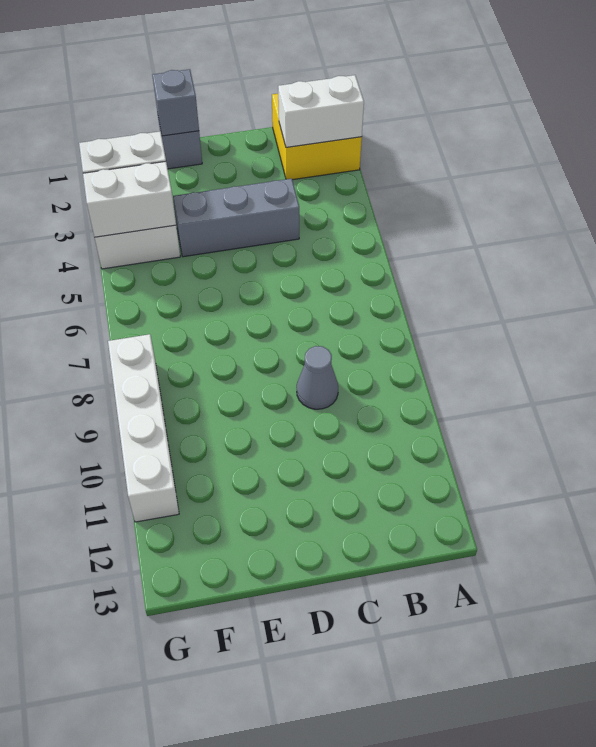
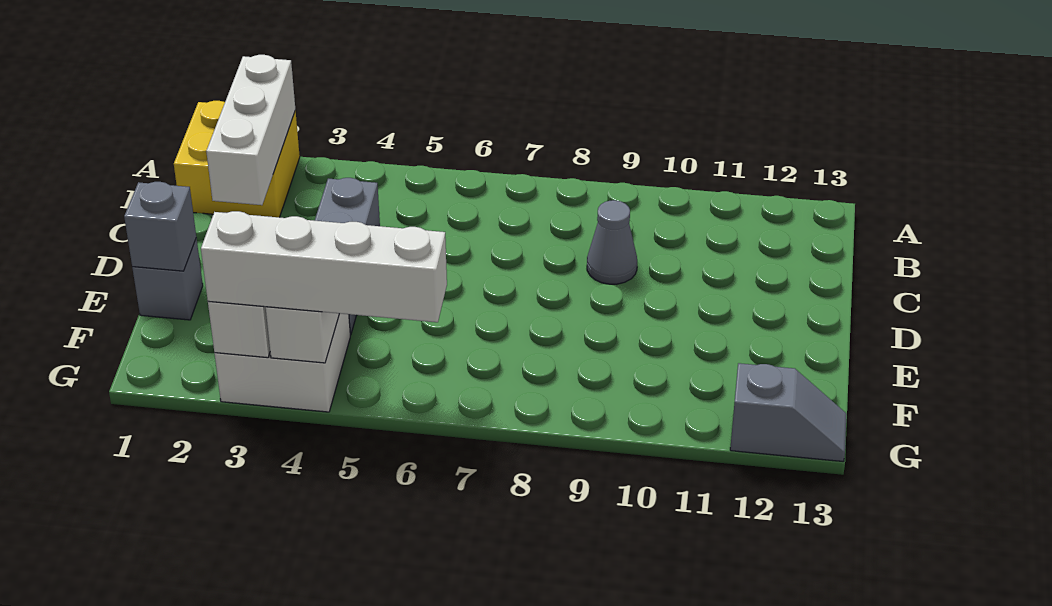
white 1x2 brick [278,75,364,147] -> white 1x3 brick [206,55,295,205]
white 1x4 brick [108,334,179,522] -> white 1x4 brick moved to [201,211,447,322]
none -> grey 1x2 slope [730,363,847,462]

